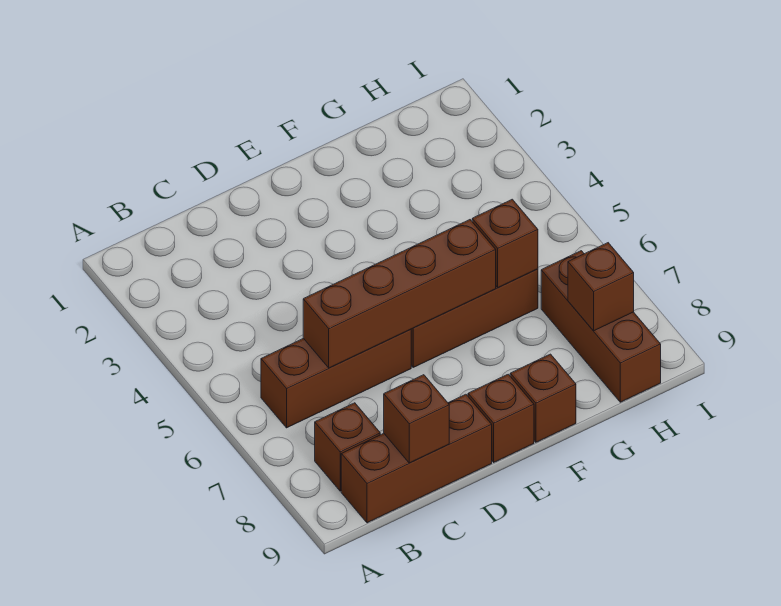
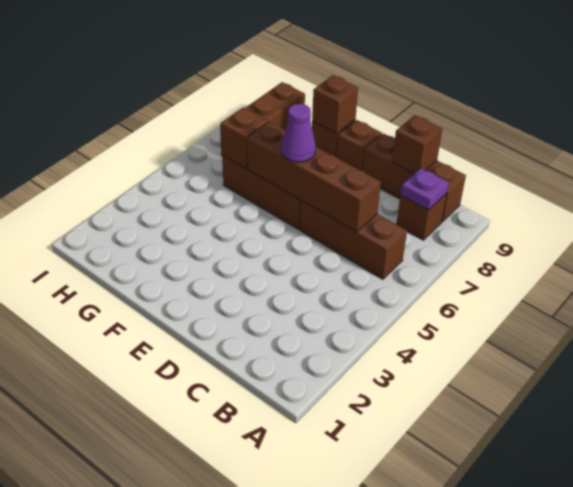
none -> purple 1x1 plate [401,168,449,210]
none -> purple 1x1 cone [281,104,316,162]
brown 1x1 brick [568,243,634,331] -> brown 1x1 brick moved to [312,75,358,134]

